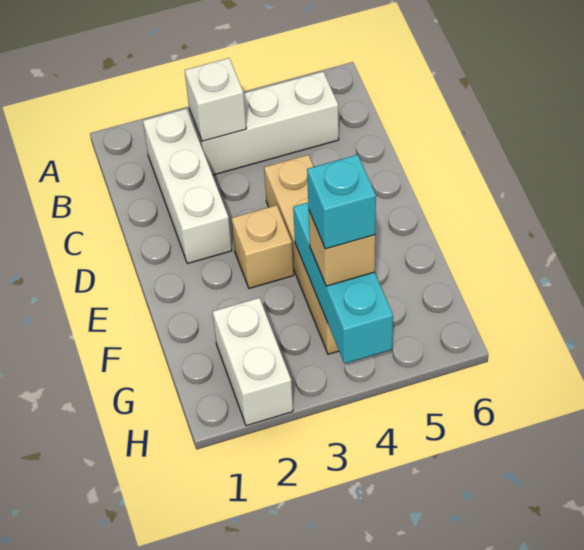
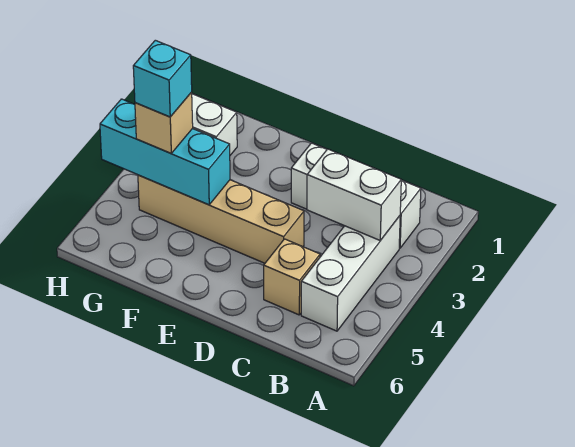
white 1x1 brick [185,58,246,141] -> white 1x2 brick [307,149,401,240]
tan 1x1 brick [232,205,294,288] -> tan 1x1 brick moved to [264,239,320,315]

